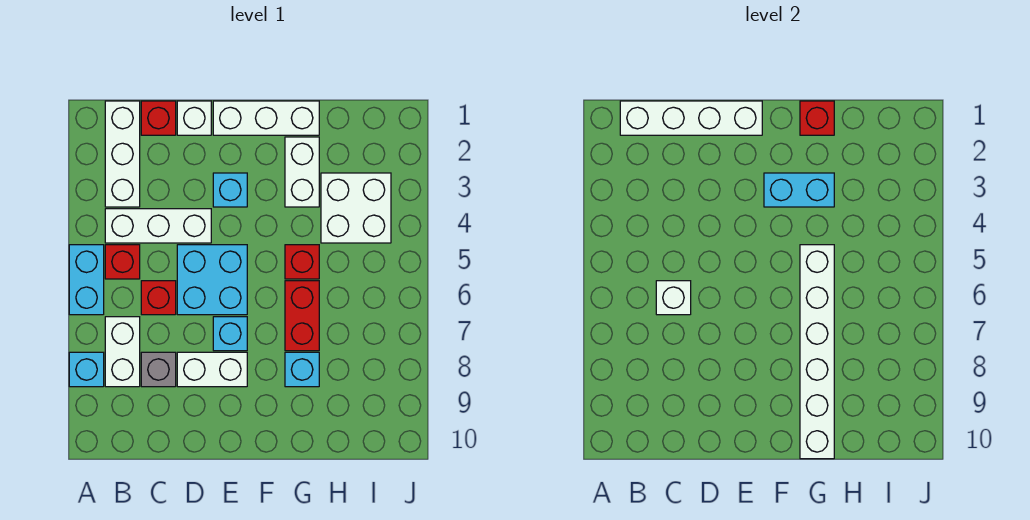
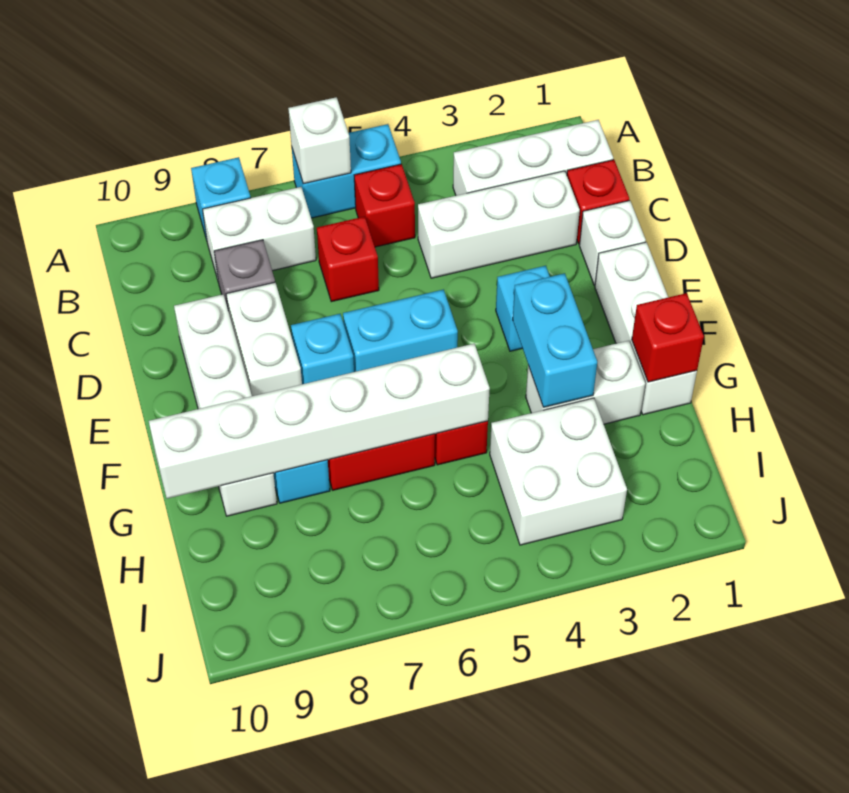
white 1x4 brick [620,101,762,135] -> white 1x4 brick moved to [174,294,277,516]
white 1x3 brick [105,209,211,243] -> white 1x3 brick turned to [418,171,580,278]
white 1x1 brick [656,281,691,315] -> white 1x1 brick moved to [288,97,351,184]
cyan 2x2 brick [177,245,247,315] -> cyan 1x2 brick [343,290,458,372]

